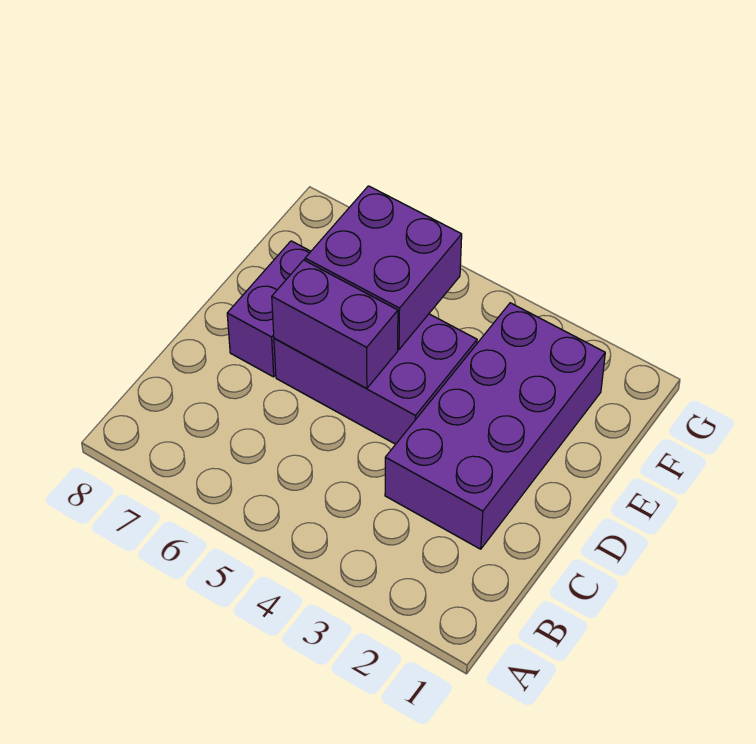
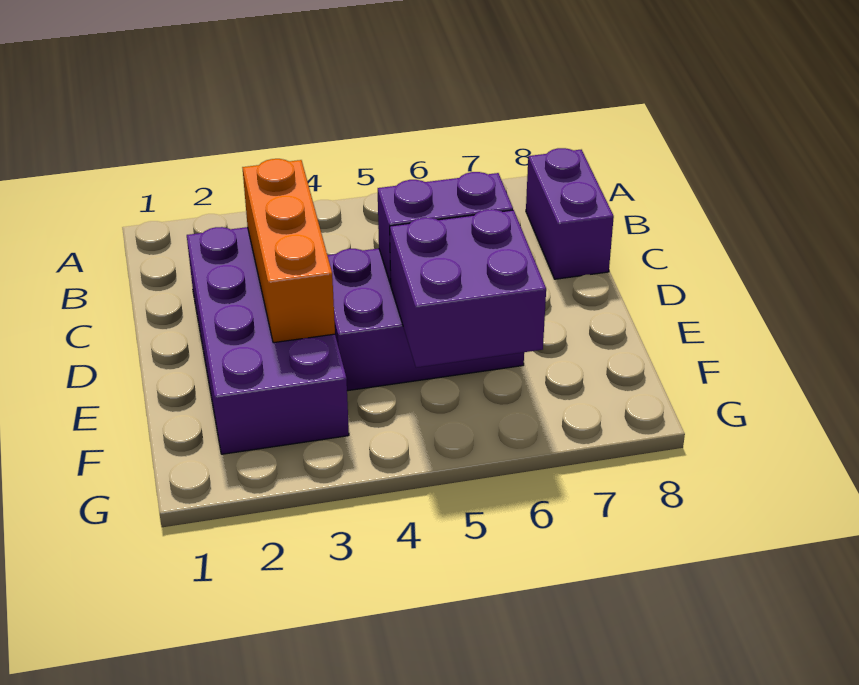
none -> orange 1x3 brick [242,159,335,343]
purple 1x2 brick [227,241,311,377] -> purple 1x2 brick moved to [526,148,614,279]

